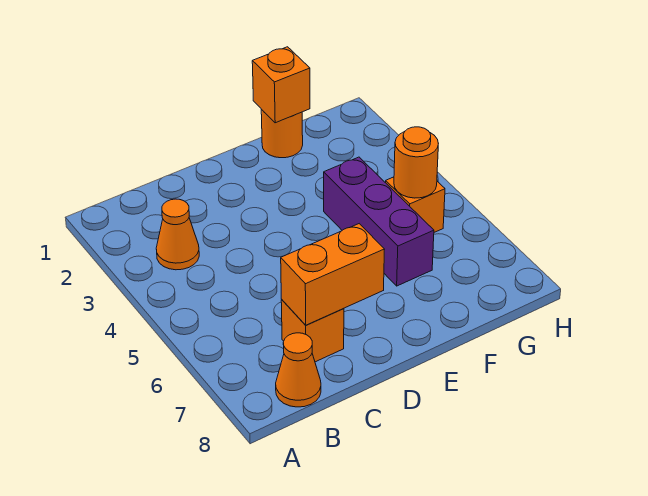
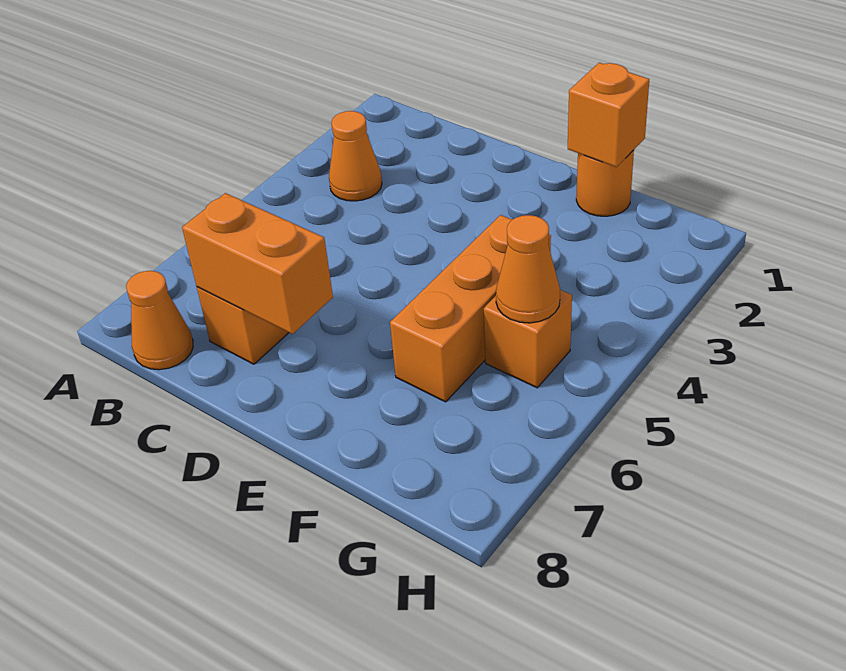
purple 1x3 brick [324,157,434,286] -> orange 1x3 brick [390,215,551,402]
orange 1x1 round brick [394,127,438,198] -> orange 1x1 cone [496,215,560,323]

